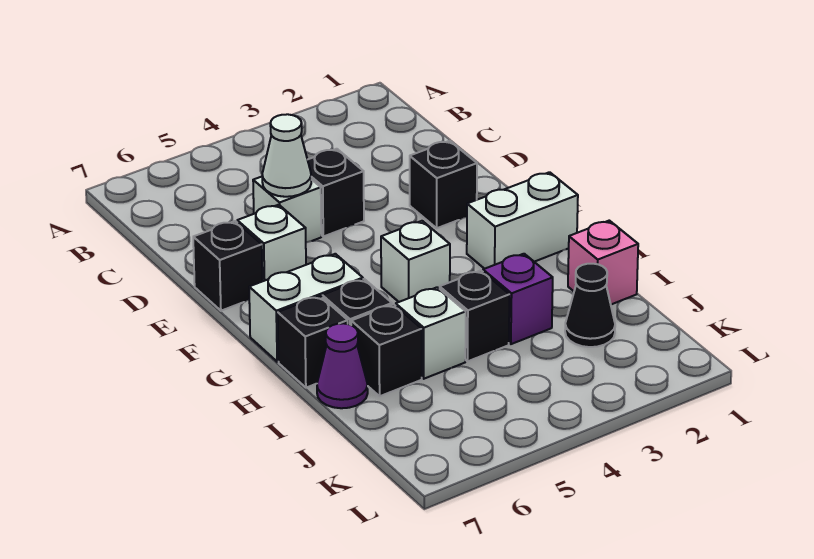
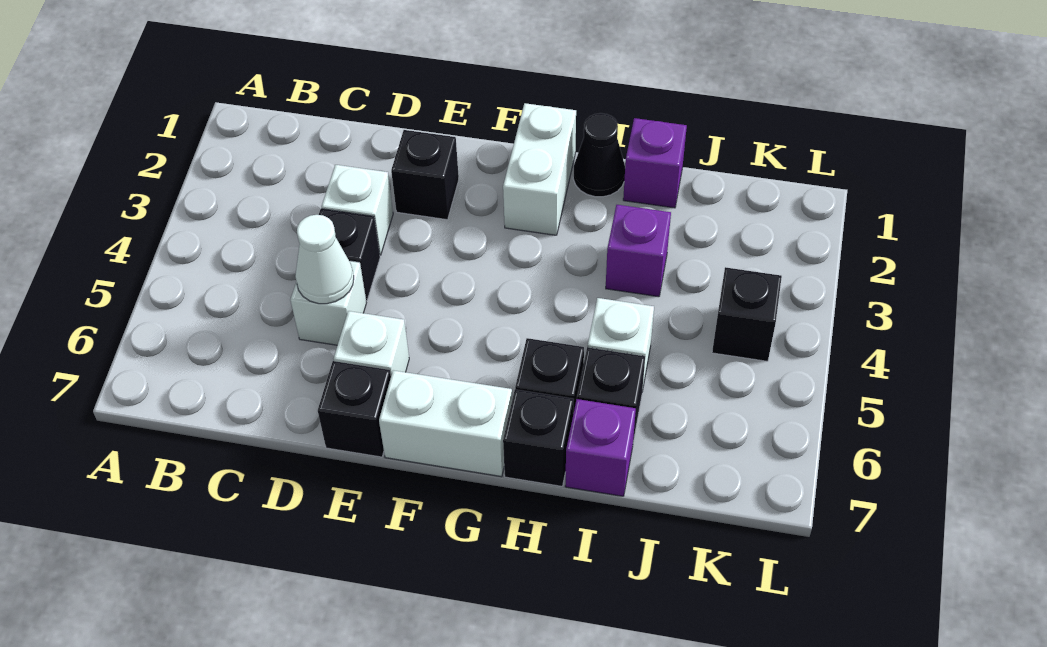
white 1x1 brick [381,221,450,302] -> white 1x1 brick moved to [321,165,393,255]
white 1x2 brick [249,254,363,362] -> white 1x2 brick turned to [379,370,512,477]
pink 1x1 brick [568,221,638,304] -> purple 1x1 brick [623,118,687,208]
black 1x1 brick [440,270,509,361] -> black 1x1 brick moved to [712,267,782,361]
purple 1x1 cone [317,323,368,408] -> purple 1x1 brick [565,399,636,496]
black 1x1 cone [565,264,615,347] -> black 1x1 cone moved to [573,113,625,197]

